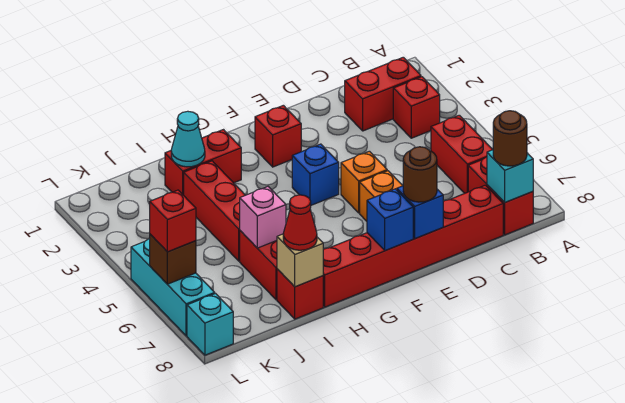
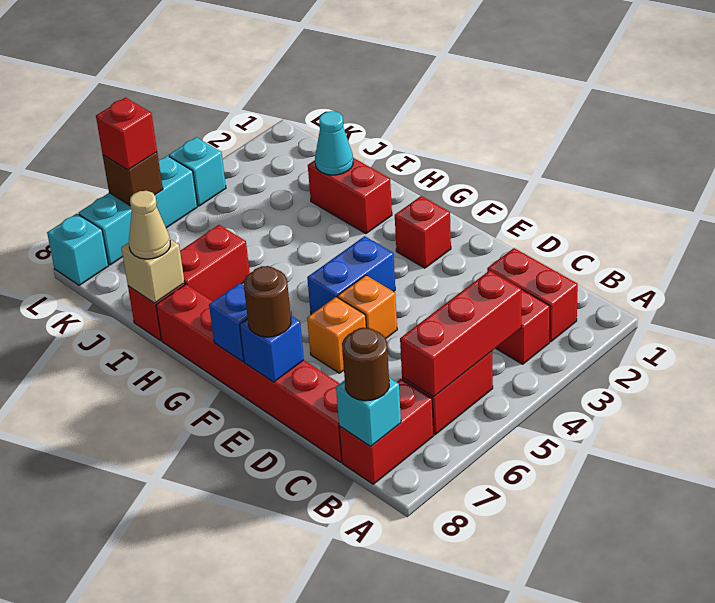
blue 1x1 brick [292,144,339,205] -> blue 1x2 brick [307,236,395,314]
red 1x3 brick [184,161,245,261] -> red 1x3 brick moved to [400,271,521,397]
pink 1x1 brick [240,187,286,248] -> none
red 1x1 cone [283,195,317,250] -> tan 1x1 cone [129,191,170,259]
none -> cyan 1x1 brick [169,137,226,206]

